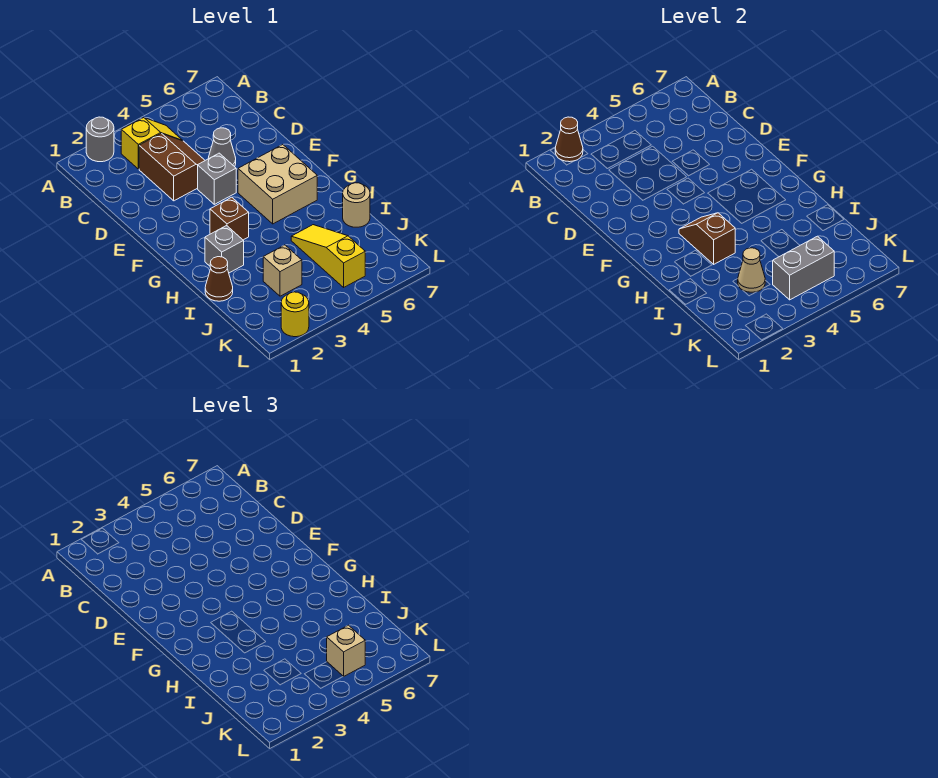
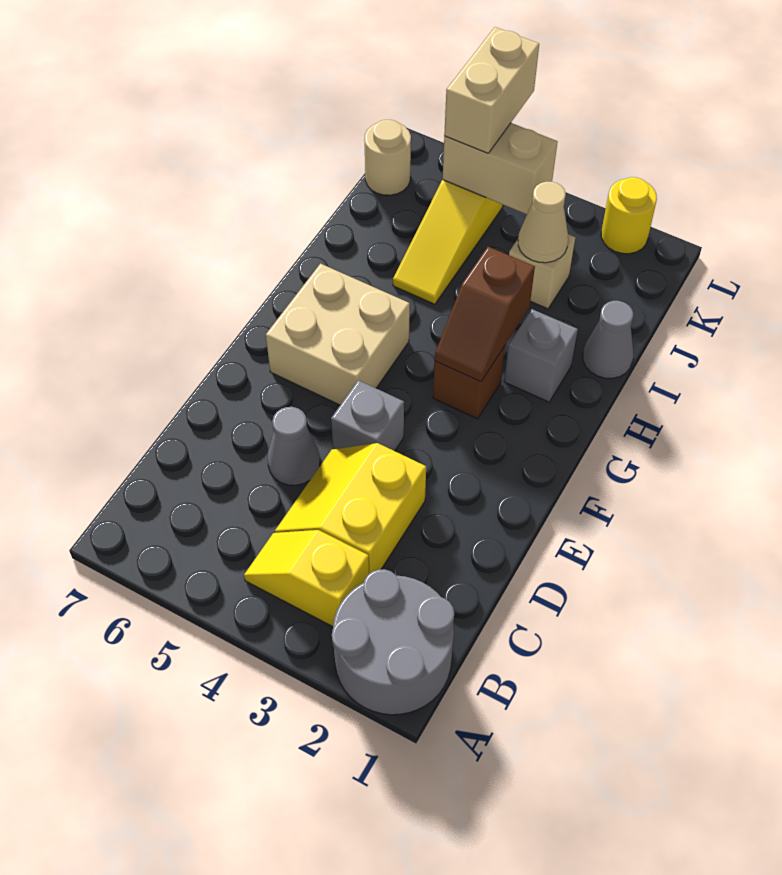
grey 1x1 round brick [86,117,114,162] -> grey 2x2 round brick [332,569,454,715]
brown 1x1 cone [555,117,583,162] -> none
brown 2x2 slope [139,133,205,201] -> yellow 2x2 slope [275,443,426,574]
brown 1x1 cone [205,257,233,301] -> grey 1x1 cone [583,301,634,378]
tan 1x1 round brick [343,183,370,227] -> tan 1x1 round brick moved to [364,120,411,195]
grey 1x2 brick [773,236,834,300] -> tan 1x2 brick [442,123,557,214]
tan 1x1 brick [327,625,365,677] -> tan 1x2 brick [444,27,539,153]

